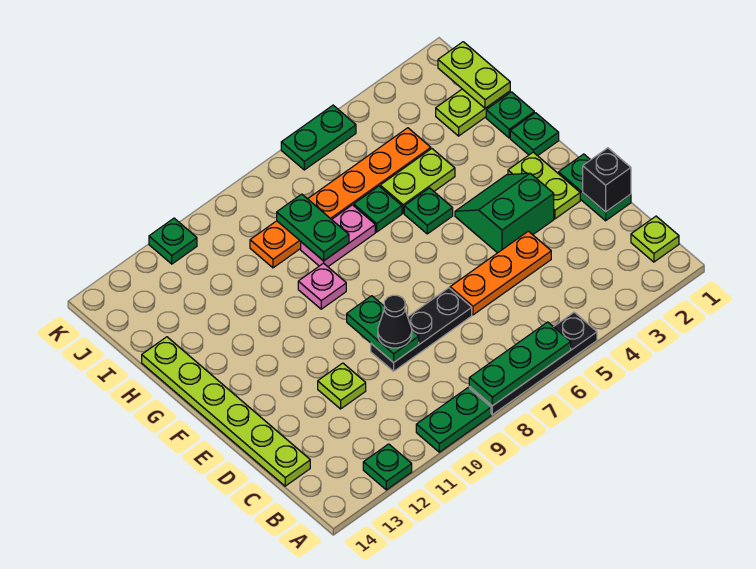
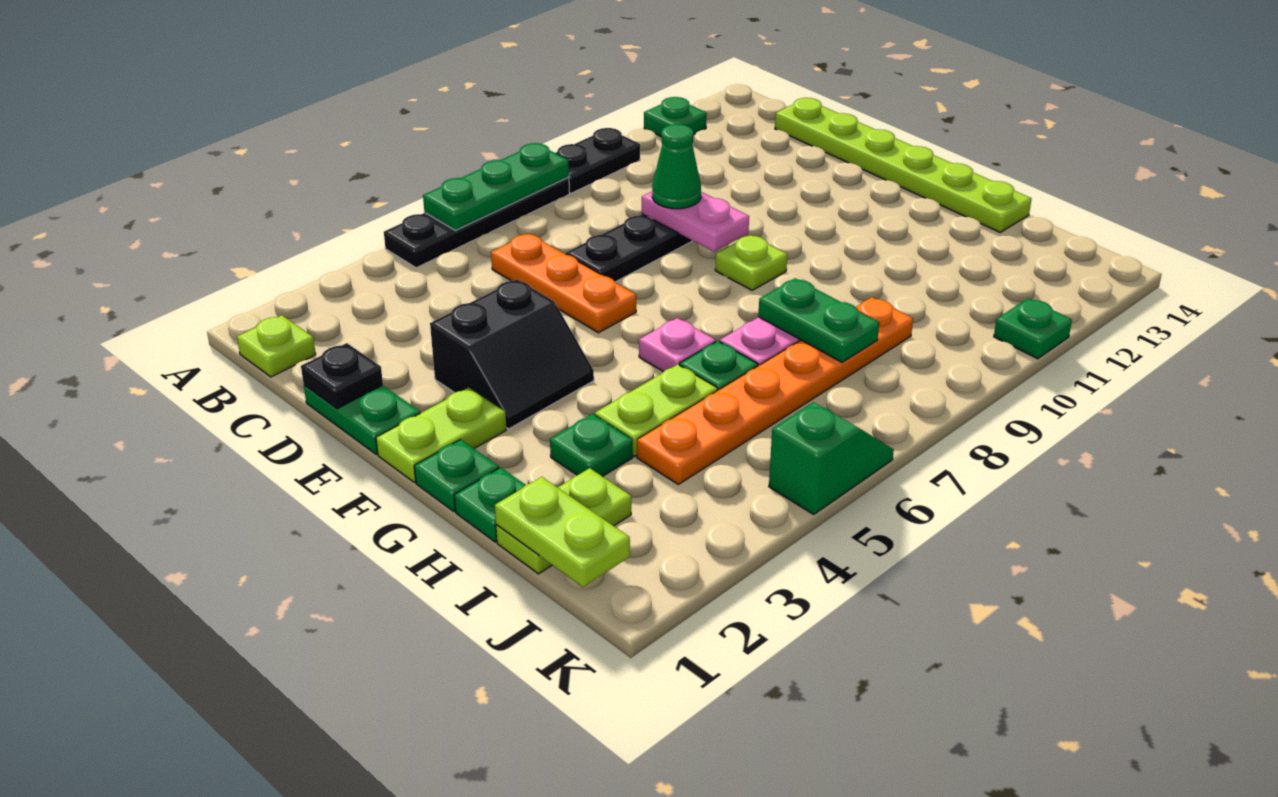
green 1x2 plate [416,388,491,452] -> black 1x2 plate [556,128,640,193]
black 1x1 brick [583,148,631,212] -> black 1x1 plate [301,343,383,409]
orange 1x3 plate [450,231,551,315] -> orange 1x3 plate turned to [491,234,636,333]
green 1x2 plate [347,296,419,363] -> pink 1x2 plate [642,192,749,252]
black 1x1 cone [378,295,412,348] -> green 1x1 cone [652,124,701,209]
lime 1x1 plate [318,363,366,409] -> lime 1x1 plate moved to [715,235,787,290]
lime 1x2 plate [508,152,580,219] -> lime 1x2 plate turned to [376,388,506,482]
green 2x2 slope [455,173,554,253] -> black 2x2 slope [430,279,594,429]
green 1x1 plate [404,188,453,234] -> green 1x1 plate moved to [550,414,633,477]
pink 1x1 plate [298,263,346,309] -> pink 1x1 plate moved to [639,318,716,372]
green 1x2 plate [281,105,356,170] -> green 1x2 slope [769,402,894,514]

